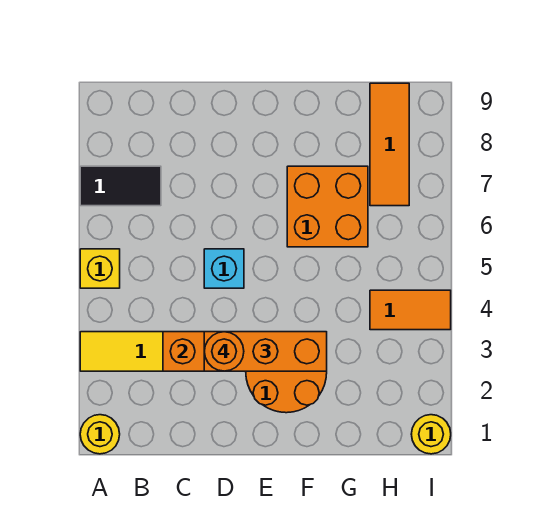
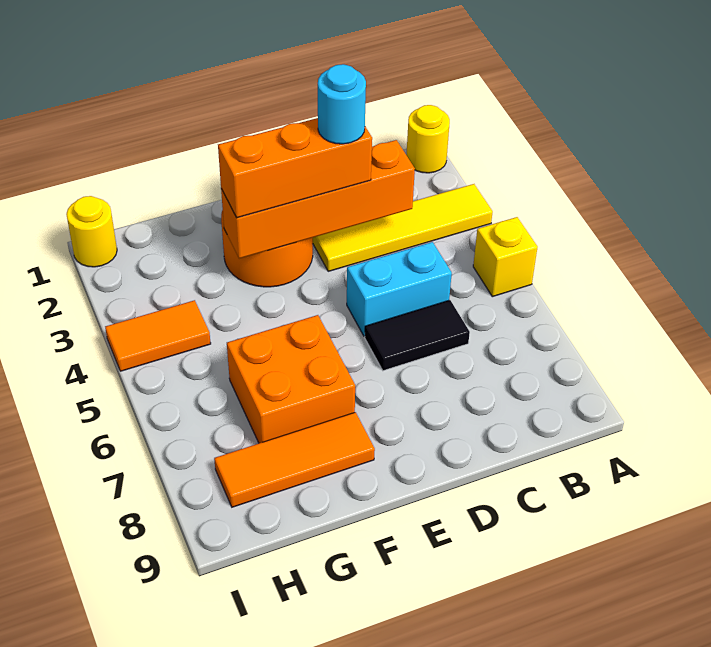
black 1x2 tile [80,166,161,206] -> black 1x2 tile moved to [365,300,470,371]
orange 1x1 round brick [204,332,244,371] -> cyan 1x1 round brick [318,64,366,144]
cyan 1x1 brick [204,249,244,288] -> cyan 1x2 brick [347,242,452,336]
orange 1x3 tile [370,83,409,206] -> orange 1x3 tile turned to [214,412,375,507]

